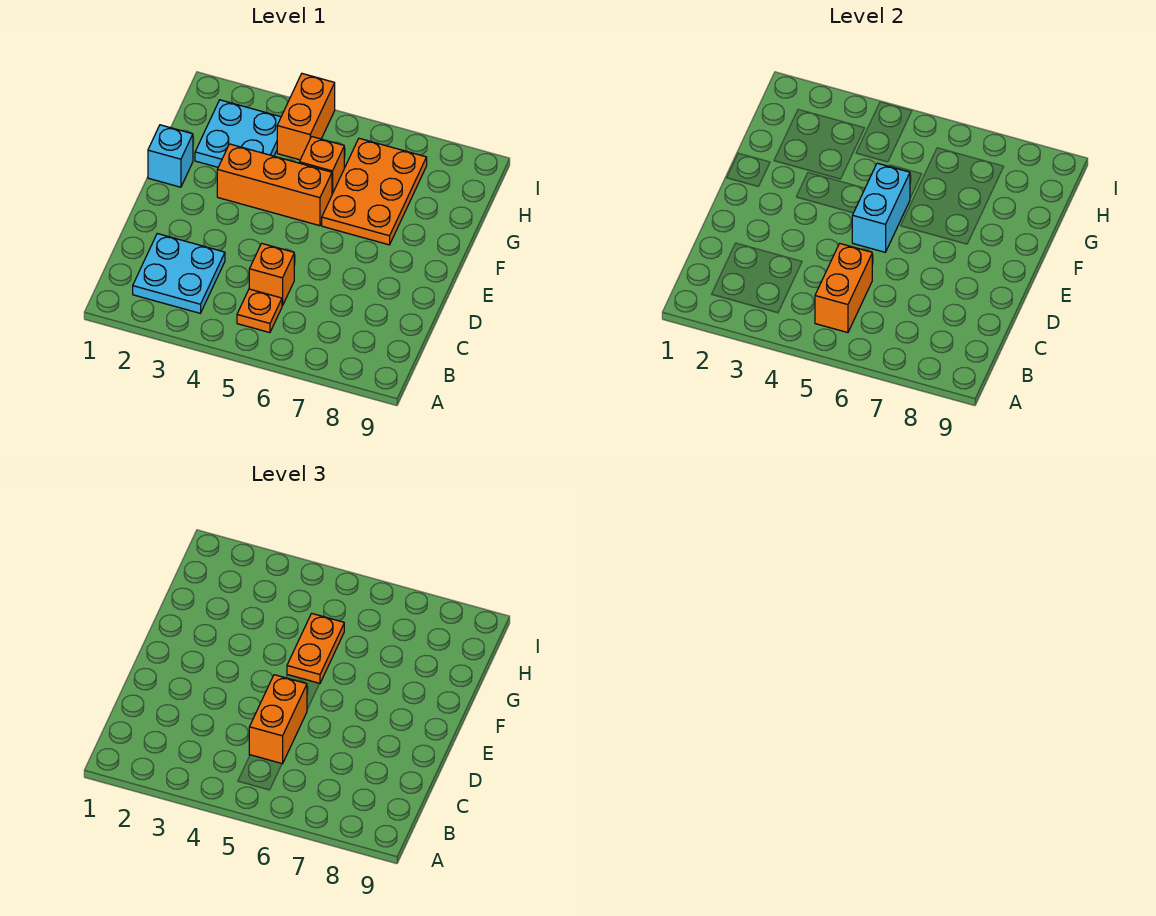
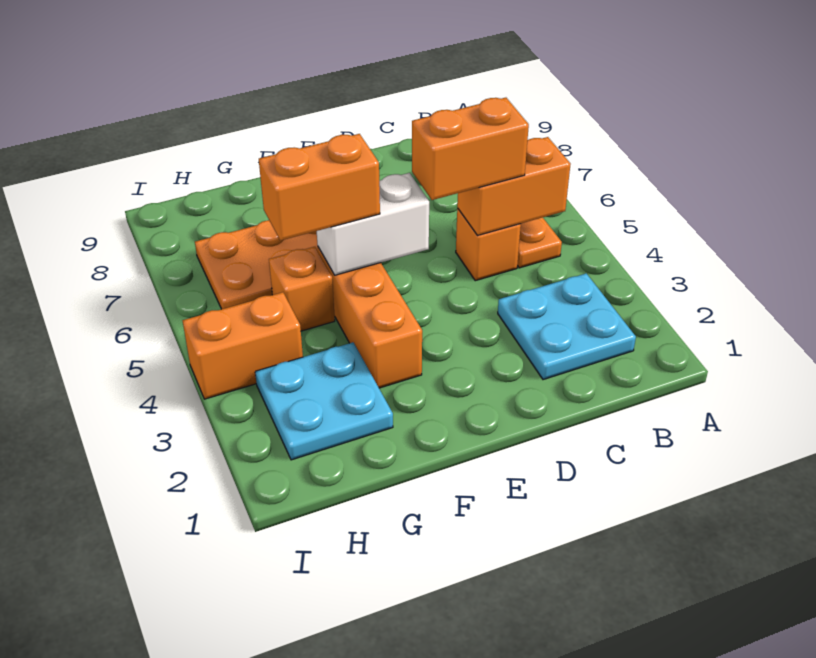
cyan 1x2 brick [852,163,910,252] -> white 1x2 brick [317,173,429,275]
cyan 1x1 brick [148,125,193,187] -> none
orange 1x2 plate [287,613,344,684] -> orange 1x2 brick [259,134,380,241]

